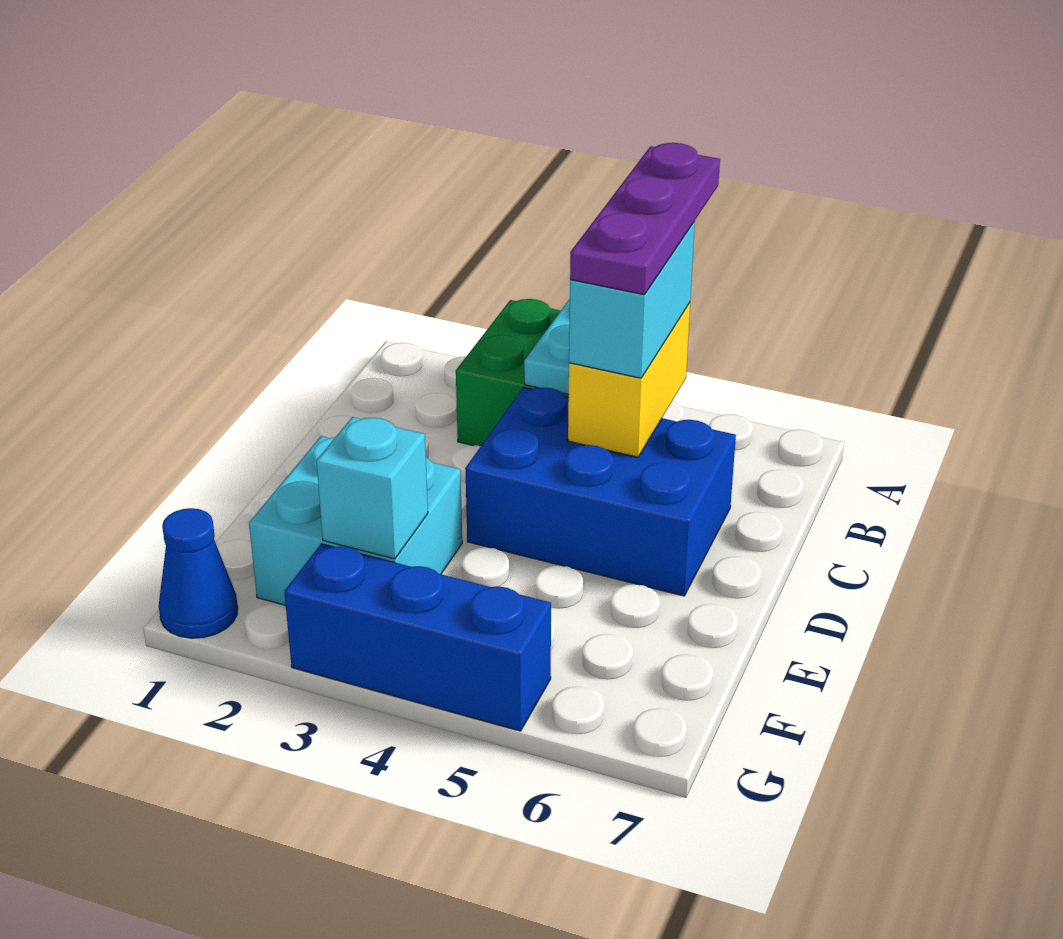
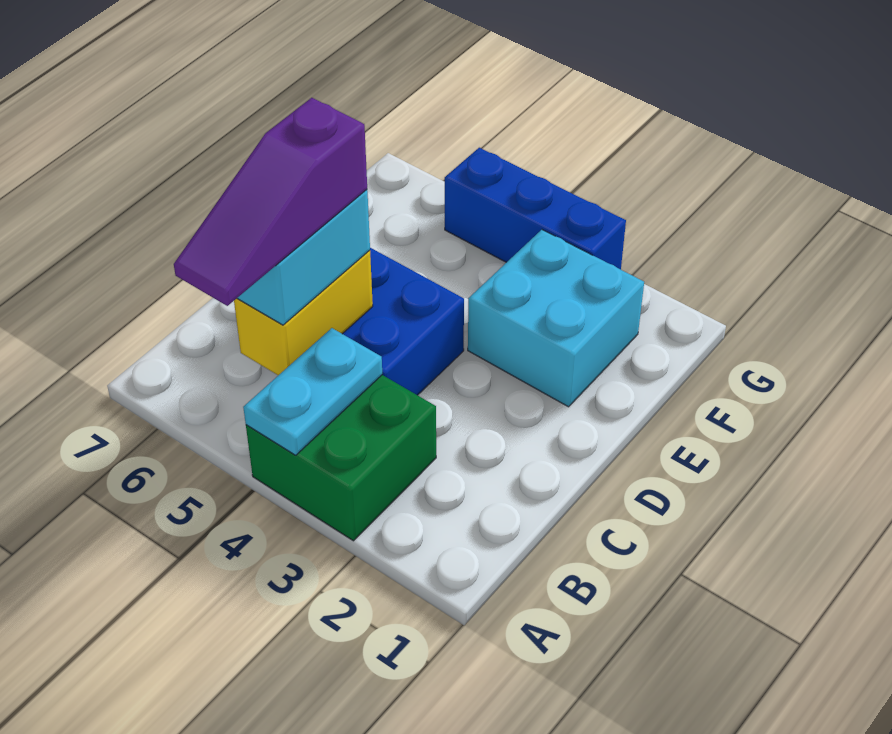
purple 1x3 plate [570,143,720,295] -> purple 1x3 slope [174,98,367,306]
cyan 1x1 brick [316,417,428,559] -> none
blue 1x1 cone [159,508,238,638] -> none

